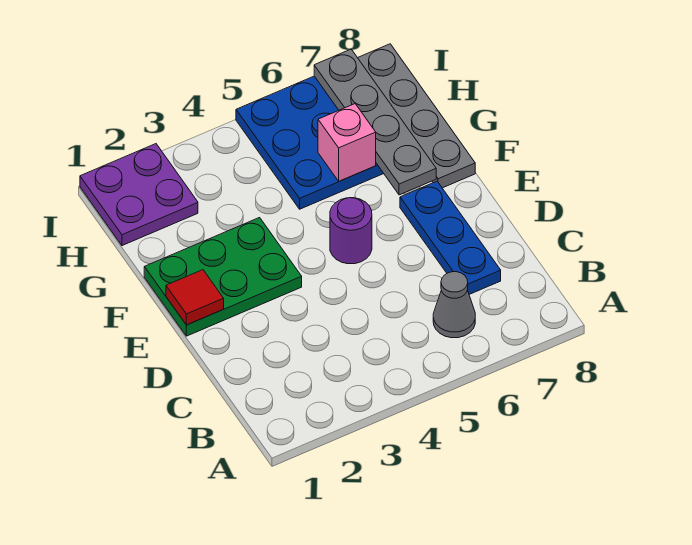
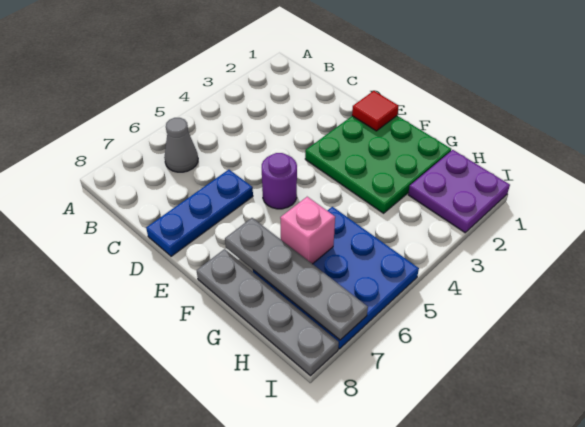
blue 1x3 plate [400,181,501,294] -> blue 1x3 plate turned to [146,170,253,256]
green 2x3 plate [144,218,302,336] -> green 3x3 plate [305,116,451,213]

